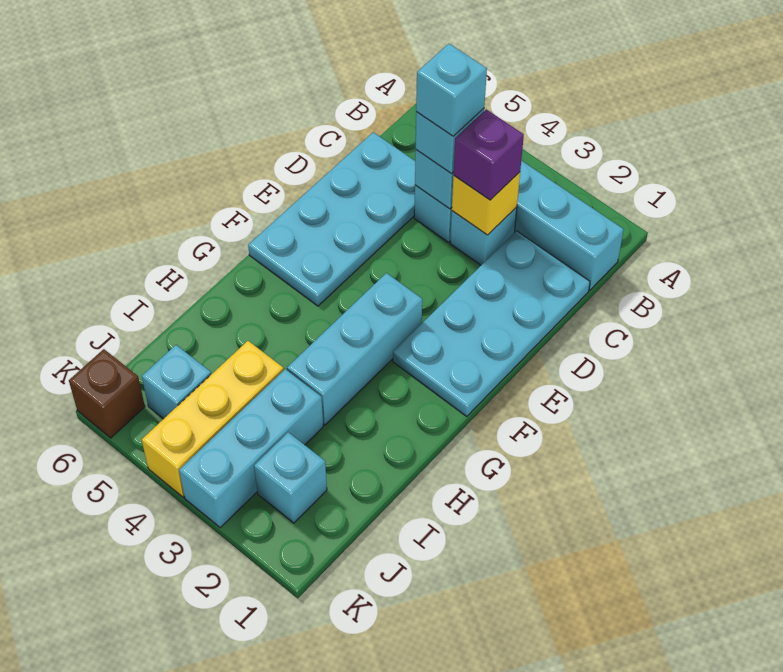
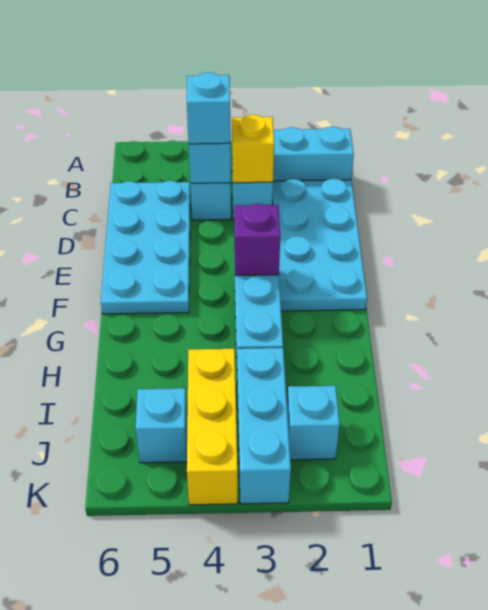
purple 1x1 brick [453,110,524,200] -> purple 1x1 brick moved to [234,204,280,275]
cyan 1x1 brick [416,44,487,136] -> none
brown 1x1 brick [69,349,145,438] -> none

